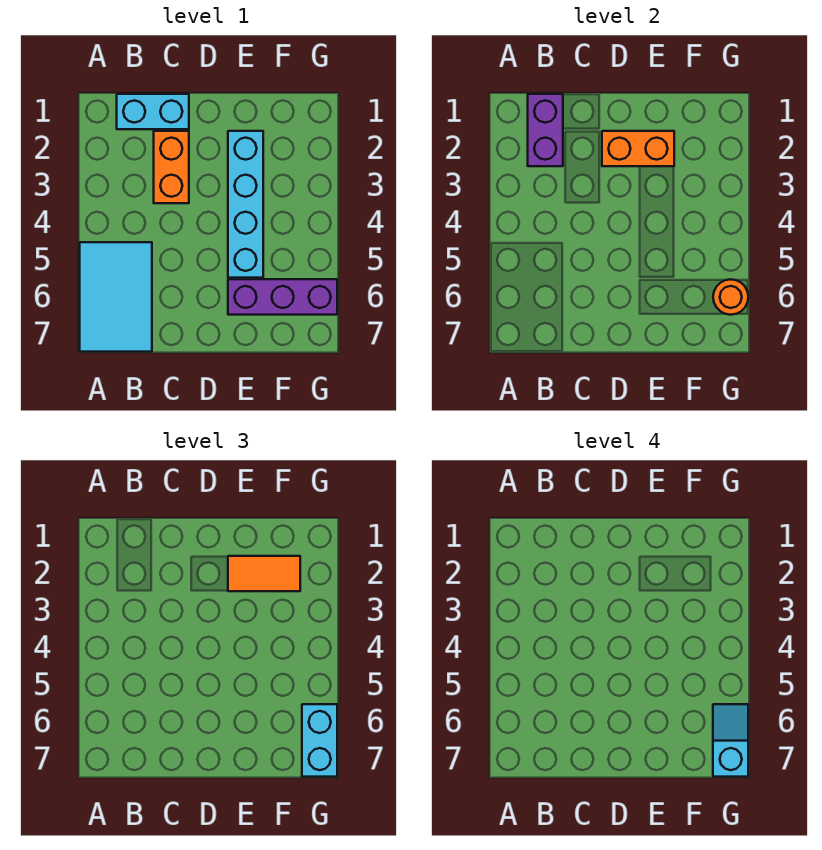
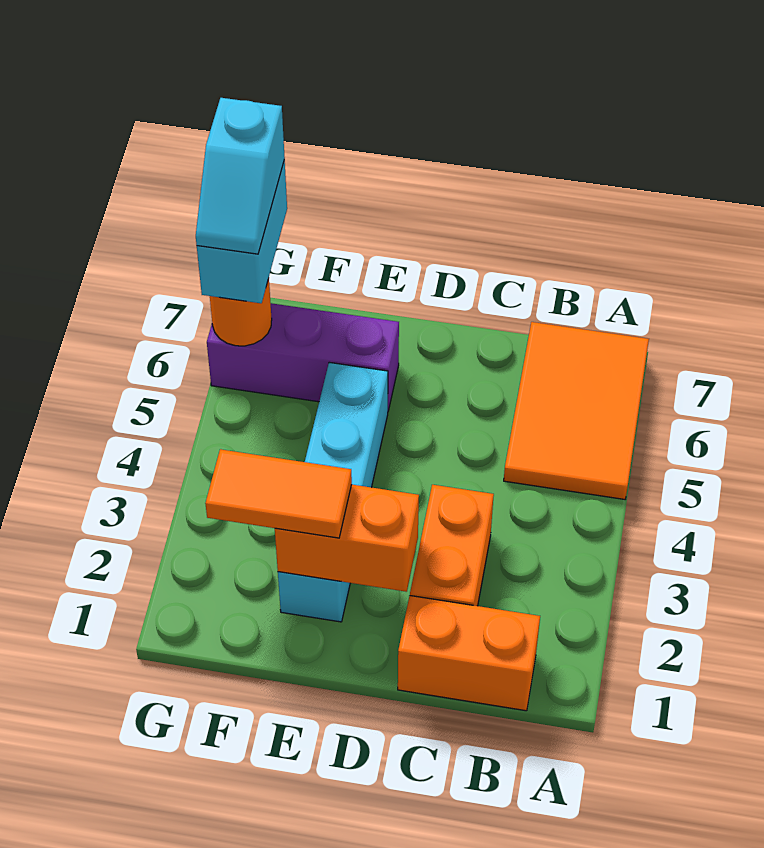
cyan 2x3 tile [80,242,152,352] -> orange 2x3 tile [504,322,649,499]
cyan 1x2 brick [117,94,189,129] -> orange 1x2 brick [398,596,540,711]
purple 1x2 brick [528,94,563,166] -> none

